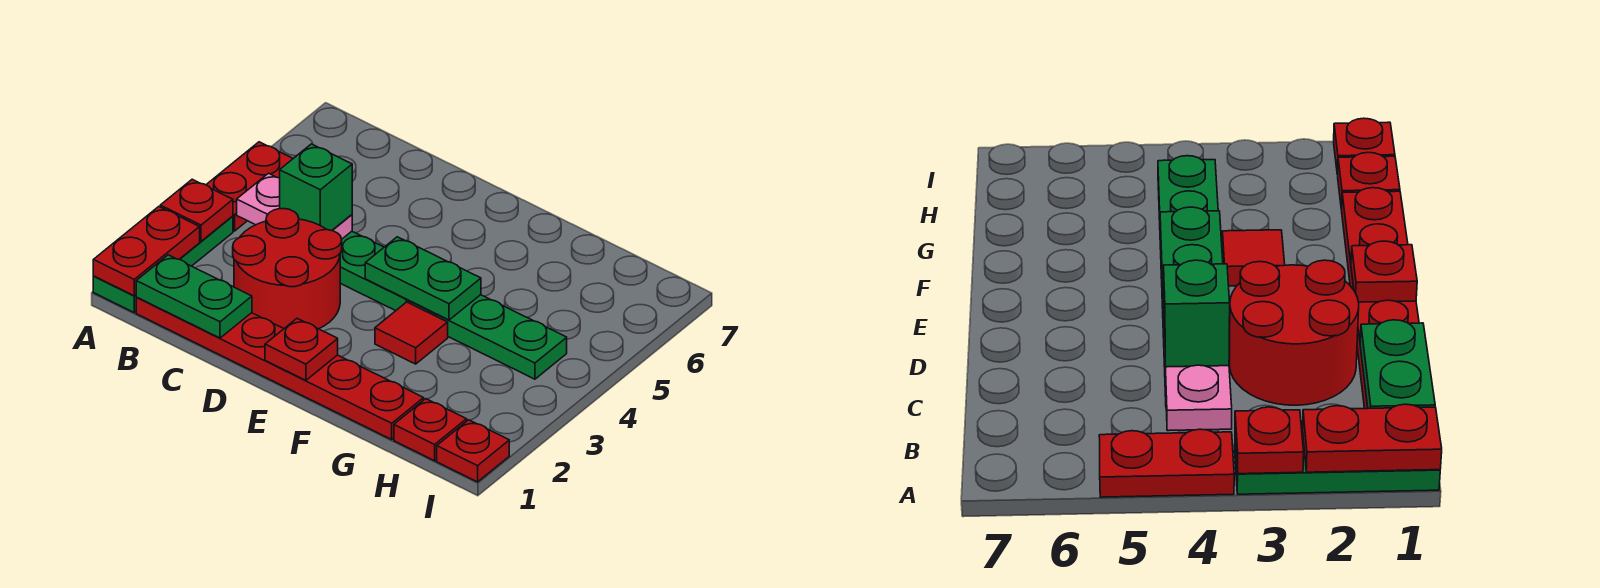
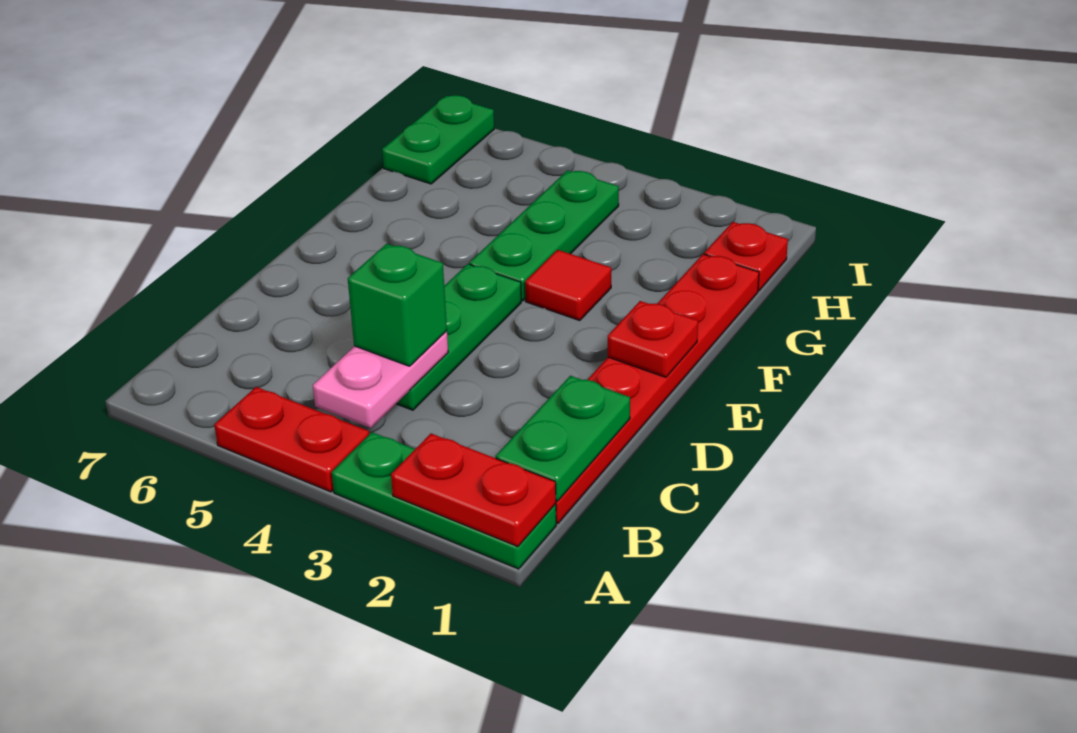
red 1x1 plate [160,179,233,241] -> none
red 2x2 round brick [233,209,342,329] -> none
green 1x2 plate [365,237,481,320] -> green 1x2 plate moved to [382,95,494,184]
red 1x1 plate [437,420,509,482] -> none

